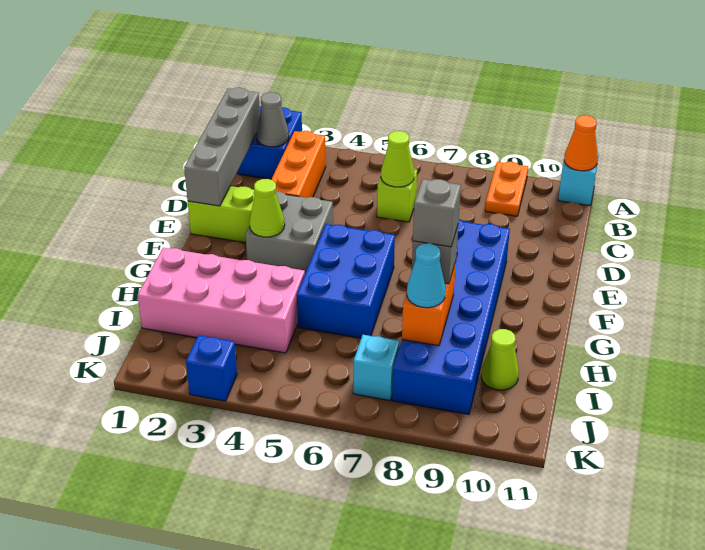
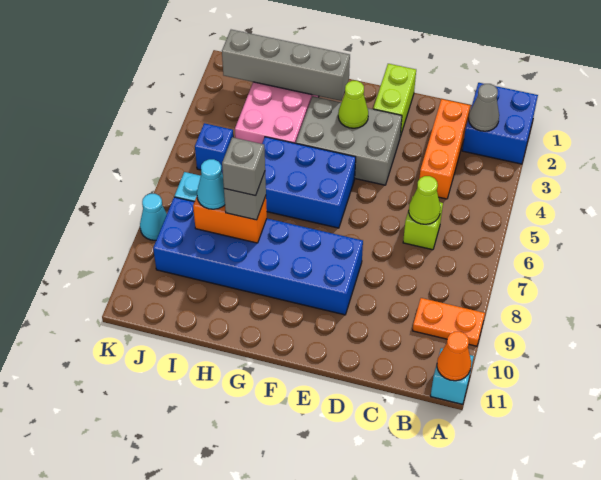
grey 1x4 brick [184,88,260,206] -> grey 1x4 brick moved to [222,30,350,101]
orange 1x3 brick [271,131,326,198] -> orange 1x3 brick turned to [419,99,470,199]
grey 2x2 brick [246,192,333,273] -> grey 2x3 brick [296,96,402,185]
lime 1x1 cone [481,329,519,390] -> none
blue 1x1 brick [186,335,237,401] -> blue 1x1 brick moved to [195,123,233,174]
none -> cyan 1x1 cone [140,194,167,240]

